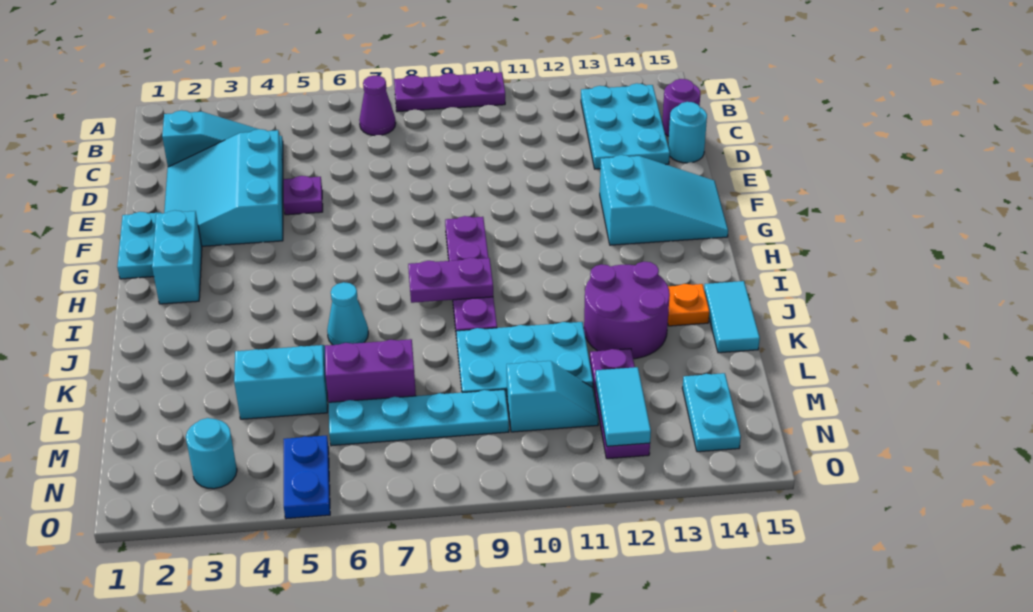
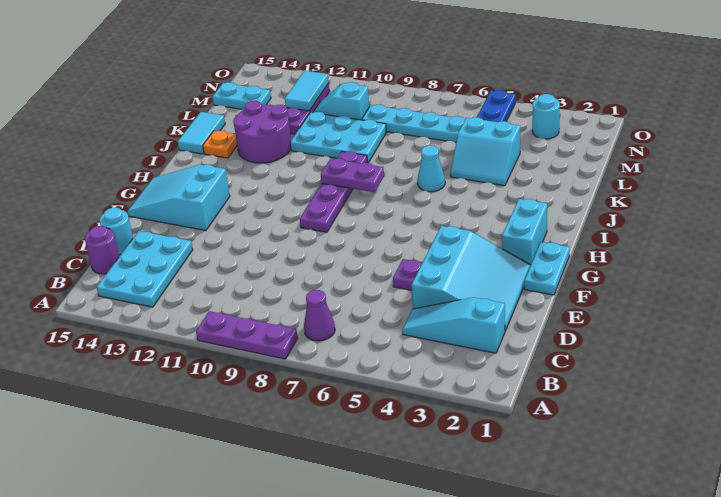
purple 1x2 brick [325,339,416,402] -> none
cyan 1x2 plate [682,373,741,452] -> cyan 1x2 plate turned to [213,82,271,109]

